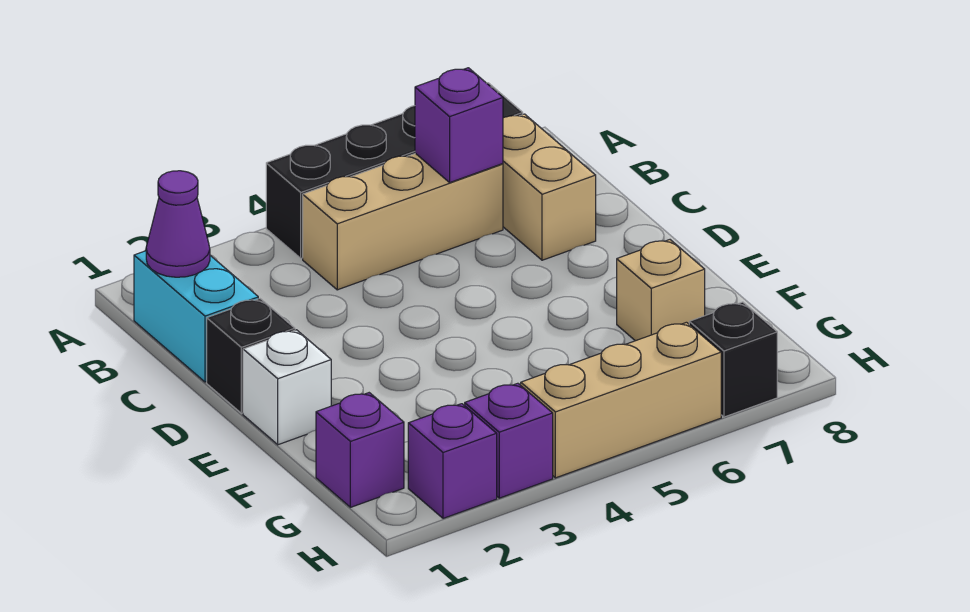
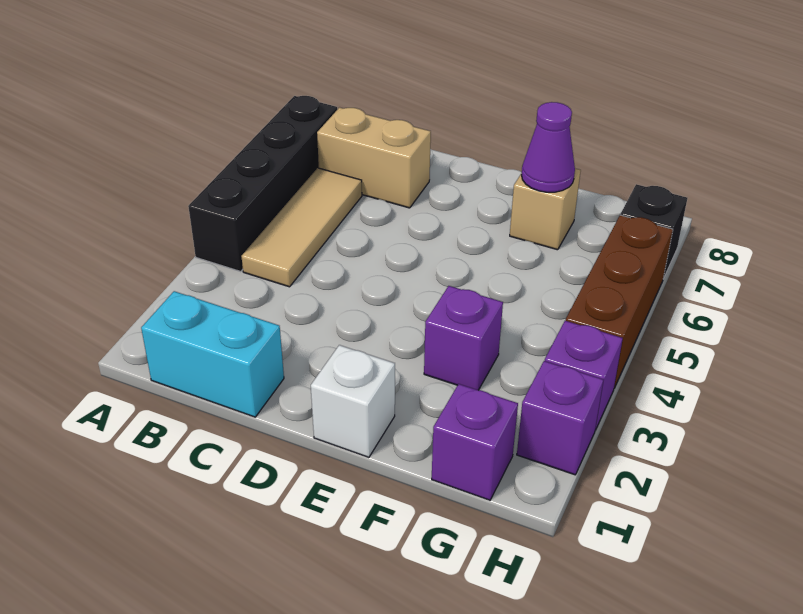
purple 1x1 cone [146,171,210,277] -> purple 1x1 cone moved to [522,102,575,192]
tan 1x3 brick [303,153,503,290] -> tan 1x3 tile [241,168,362,287]
purple 1x1 brick [415,68,503,182] -> purple 1x1 brick moved to [424,286,503,390]
black 1x1 brick [207,299,295,413] -> none
tan 1x3 brick [521,322,721,478] -> brown 1x3 brick [566,215,673,388]

